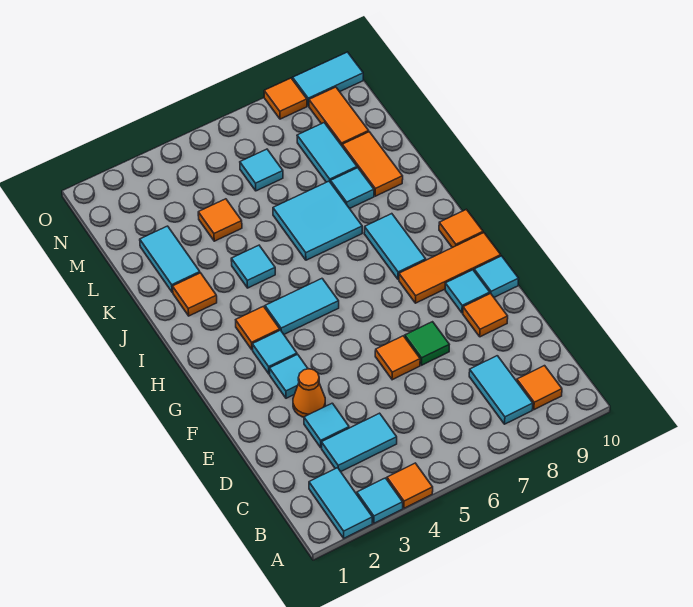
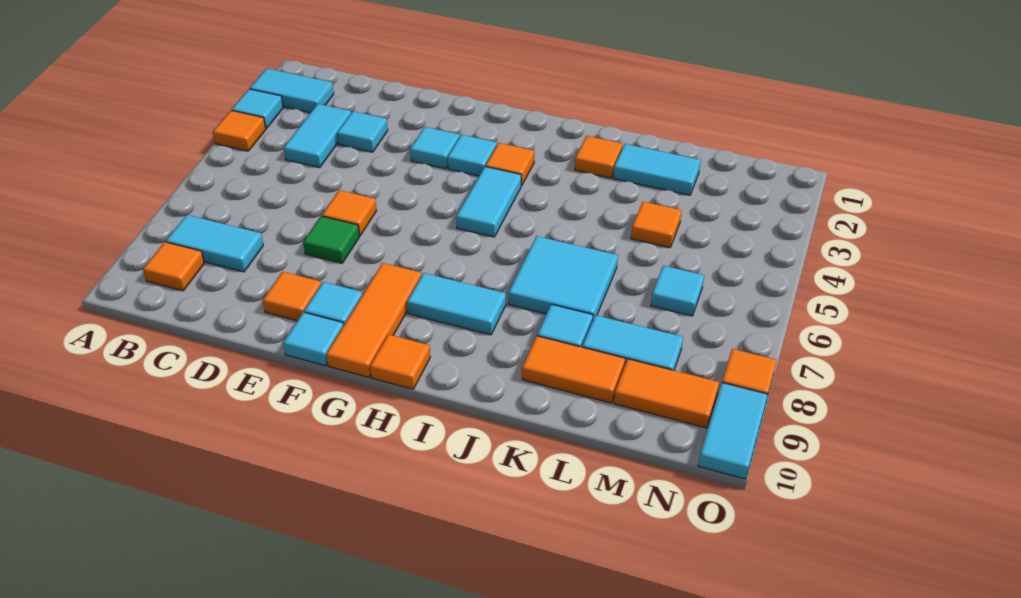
orange 1x1 cone [293,369,326,417] -> none
cyan 1x1 tile [231,245,275,288] -> none

